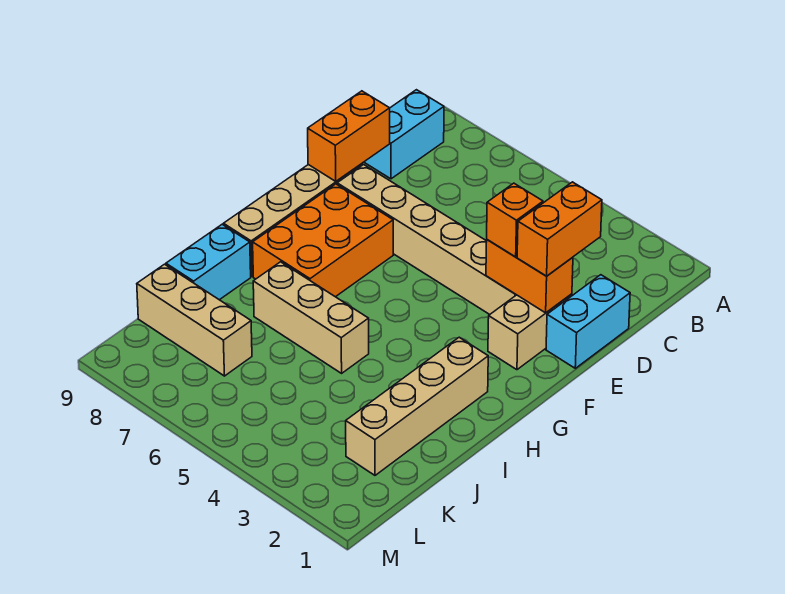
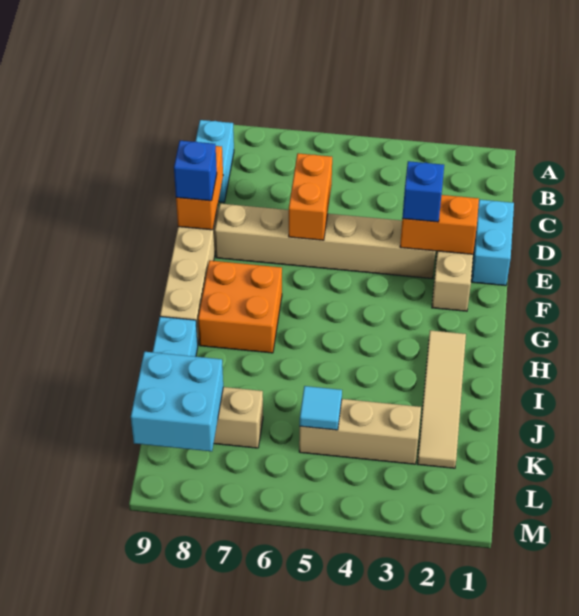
orange 1x2 brick [517,182,602,276] -> orange 1x2 brick moved to [289,153,332,240]
orange 1x1 brick [487,183,543,257] -> blue 1x1 brick [402,161,444,222]
none -> blue 1x1 brick [174,141,217,201]
orange 2x3 brick [253,184,393,297] -> orange 2x2 brick [198,260,282,353]
tan 1x4 brick [346,337,488,475] -> tan 1x4 tile [418,330,466,468]
tan 1x3 brick [253,262,369,373] -> tan 1x3 brick moved to [299,399,421,464]
none -> cyan 1x1 tile [300,386,342,430]
none -> cyan 2x2 brick [131,352,223,451]

